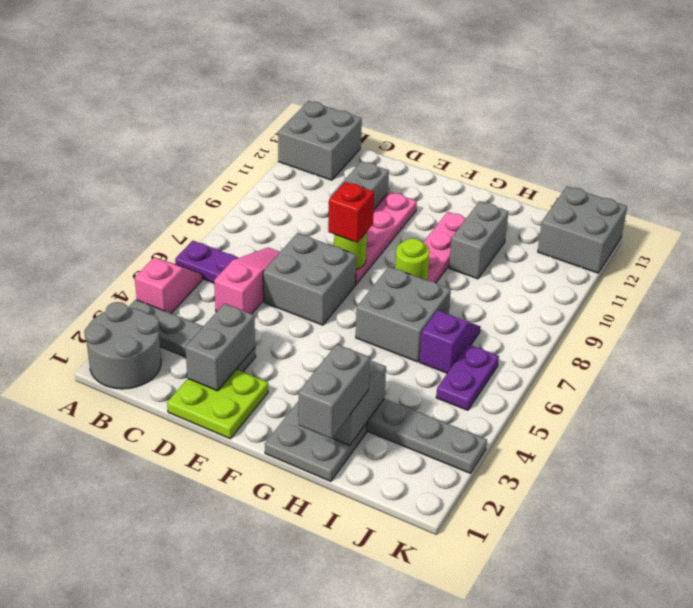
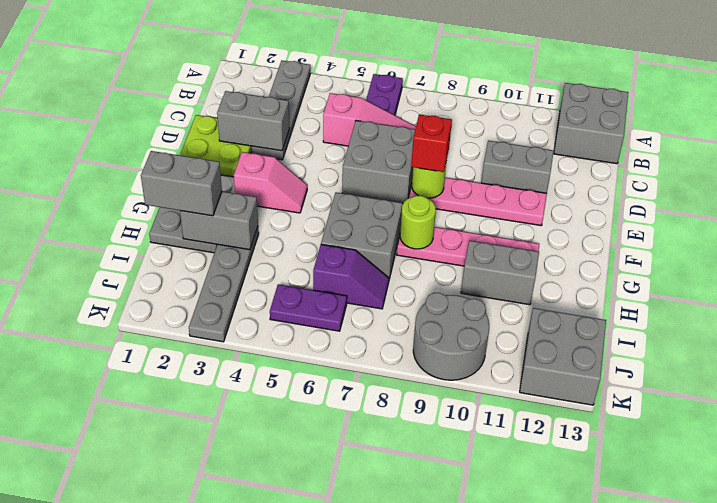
grey 2x2 round brick [84,302,161,389] -> grey 2x2 round brick moved to [413,293,489,380]
pink 1x2 slope [135,258,202,313] -> pink 1x2 slope moved to [234,152,307,213]

